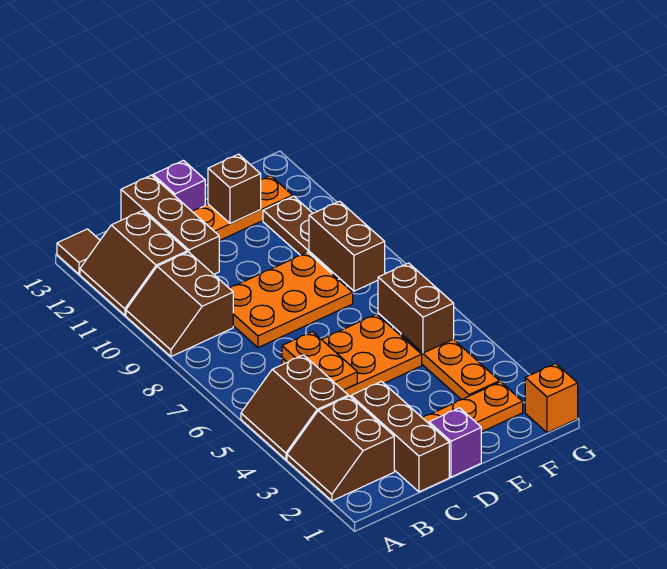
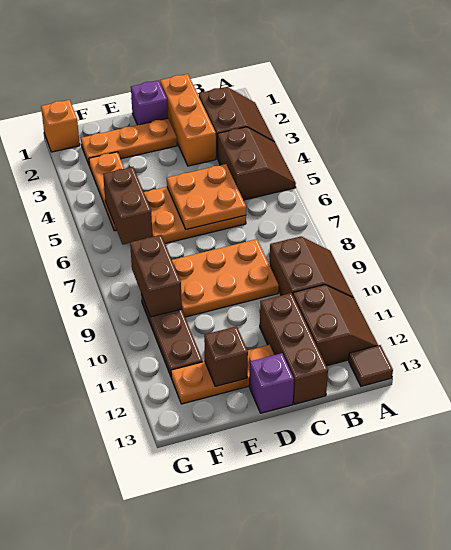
brown 1x3 brick [351,381,449,492] -> orange 1x3 brick [160,74,216,166]
orange 1x2 plate [282,332,357,390] -> orange 2x2 plate [167,164,246,229]

